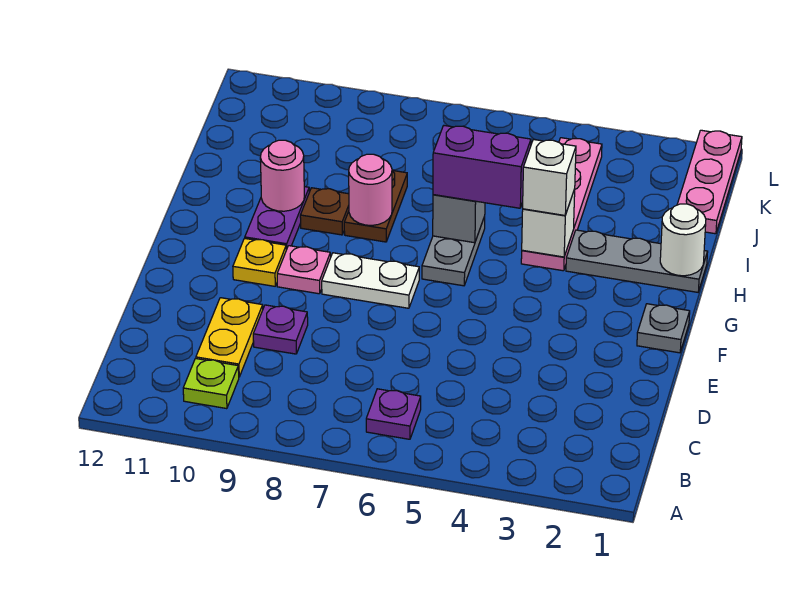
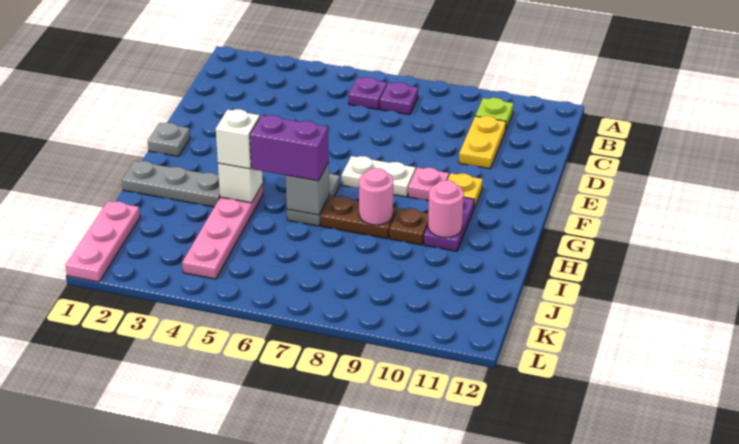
purple 1x1 plate [253,305,308,354] -> purple 1x1 plate moved to [380,82,418,115]
white 1x1 round brick [660,204,706,276] -> none
brown 1x2 plate [344,170,407,242] -> brown 1x2 plate turned to [321,196,397,239]

